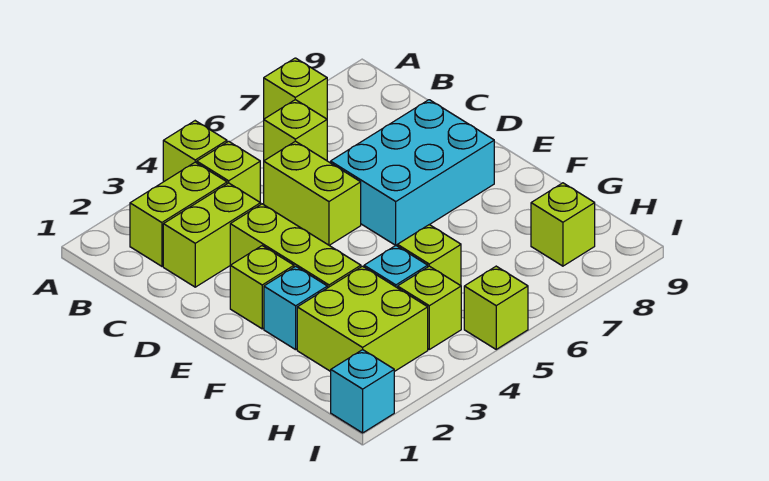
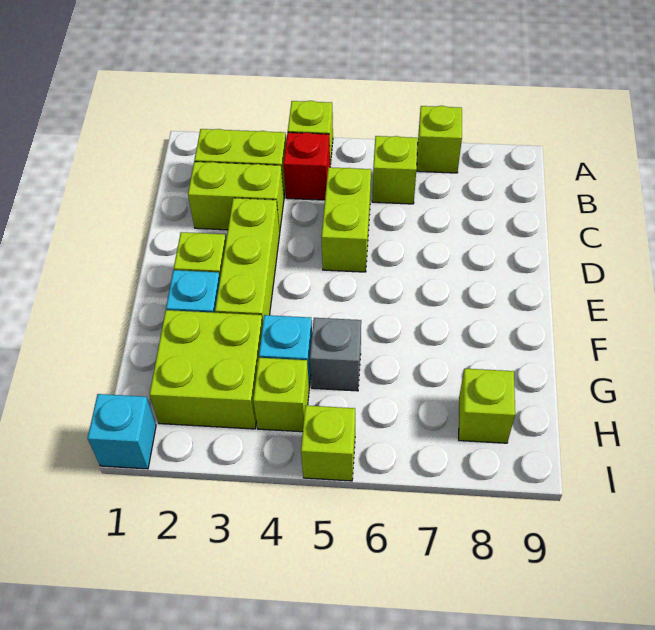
lime 1x1 brick [197,141,260,202] -> red 1x1 brick [283,132,330,200]
cyan 2x3 brick [331,100,494,245] -> none
lime 1x1 brick [397,225,461,286] -> grey 1x1 brick [310,318,361,391]

